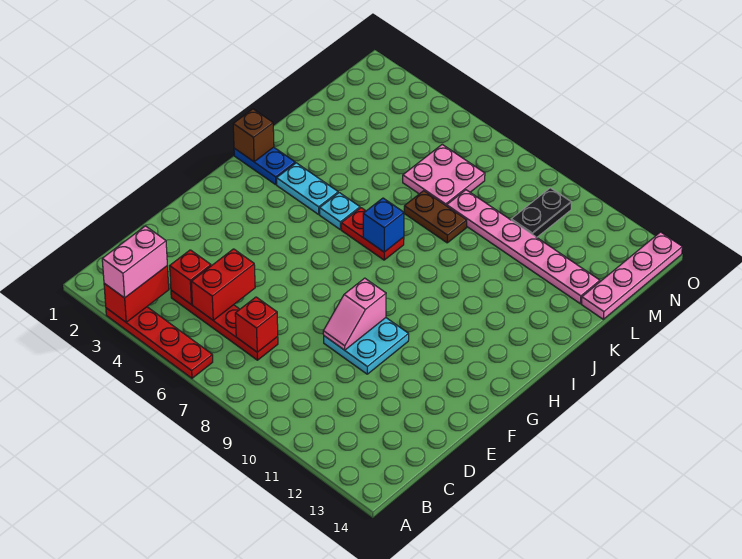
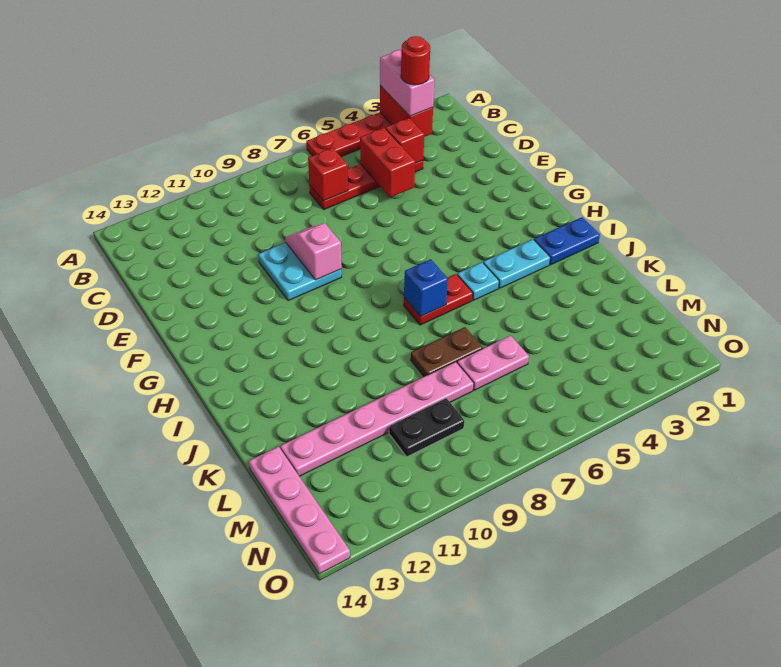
none -> red 1x1 round brick [401,36,430,85]
brown 1x1 brick [233,109,274,162] -> none
pink 2x2 plate [403,145,485,206] -> pink 1x2 plate [457,335,529,390]
black 1x2 plate [511,188,572,237] -> black 1x2 plate turned to [389,398,464,457]

